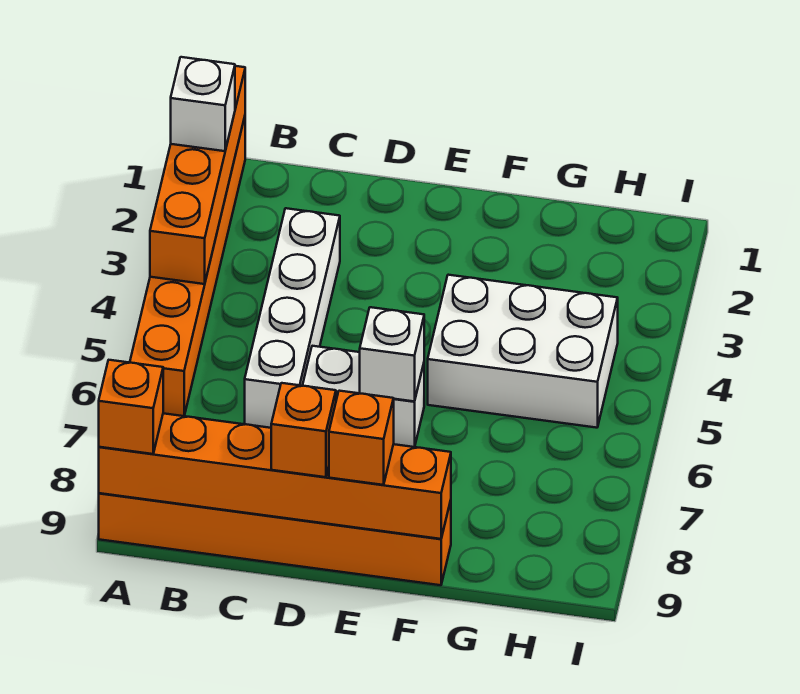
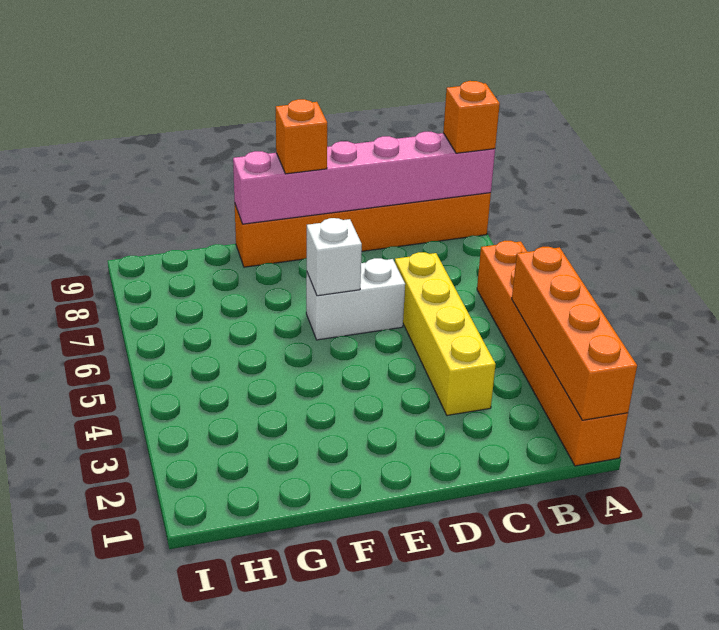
white 1x1 brick [171,57,235,151] -> none
orange 1x6 brick [99,413,451,539] -> pink 1x6 brick [233,132,495,224]
white 1x4 brick [245,208,340,428] -> yellow 1x4 brick [395,252,496,415]
orange 1x1 brick [271,383,336,477] -> none
white 2x3 brick [428,275,618,428] -> none

